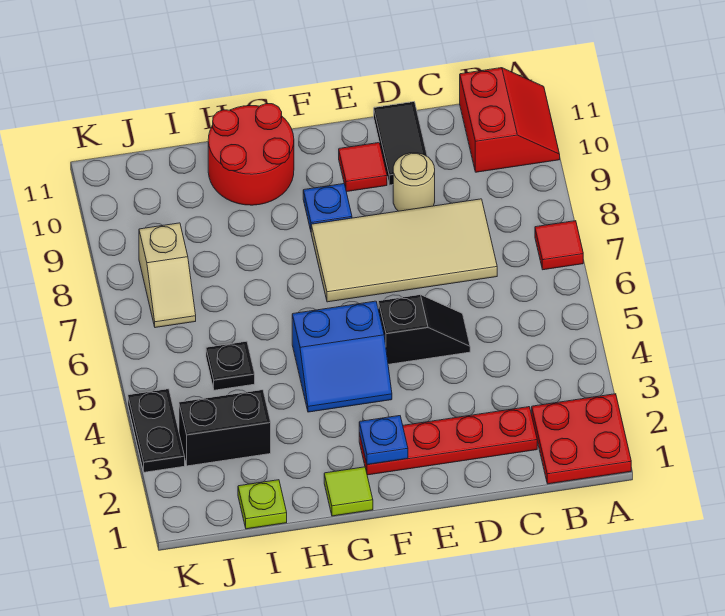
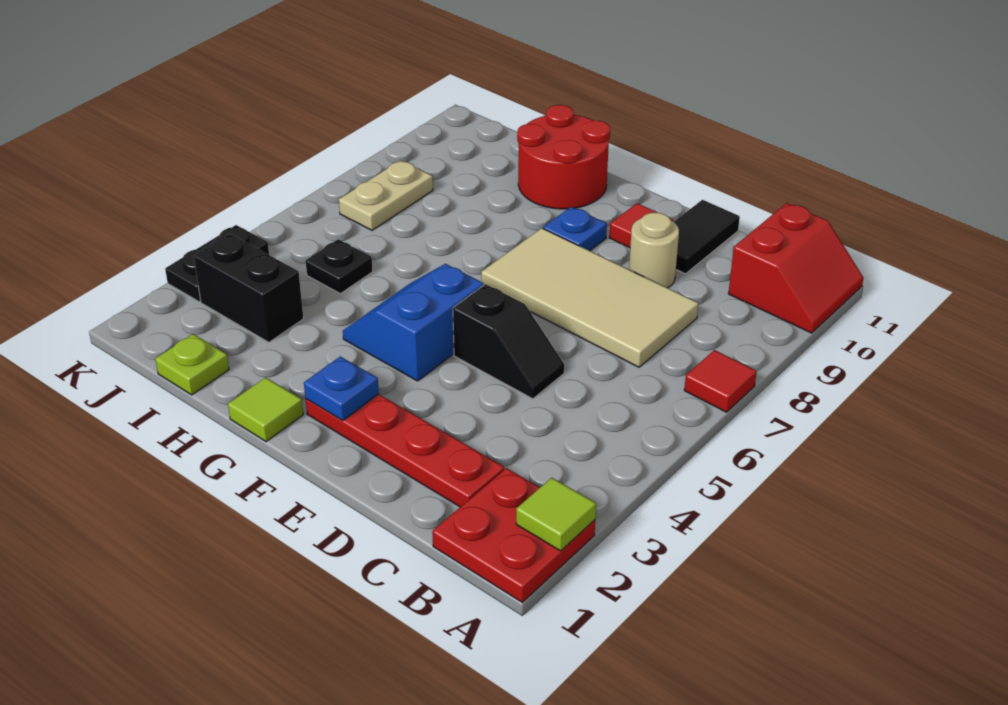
none -> lime 1x1 tile [516,478,596,551]
blue 2x2 slope [292,301,392,412] -> blue 2x2 slope turned to [343,264,484,381]
tan 1x2 slope [139,223,196,328] -> tan 1x2 plate [339,160,433,230]

